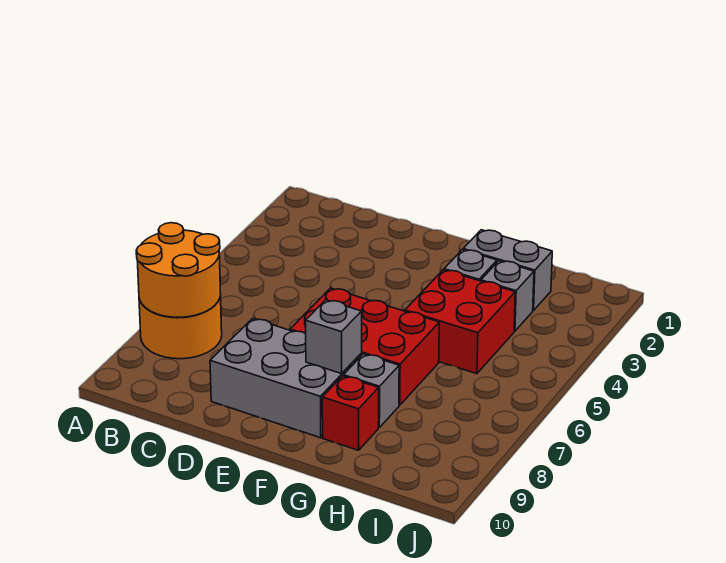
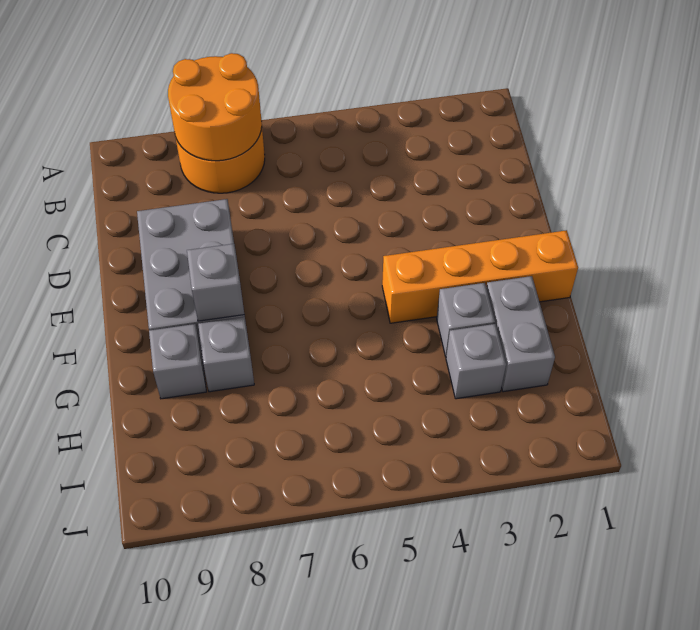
red 2x3 brick [290,288,439,405] -> none
none -> orange 1x4 brick [382,230,578,323]
red 2x2 brick [405,270,515,374] -> none
red 1x1 brick [322,376,379,450] -> grey 1x1 brick [149,324,206,399]

